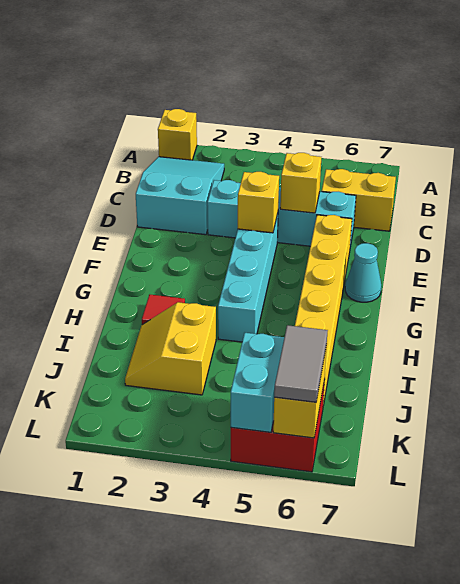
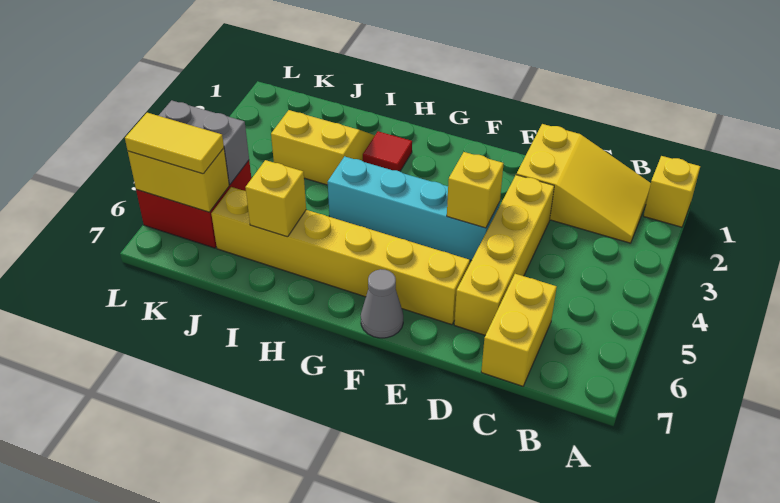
cyan 2x3 slope [136,157,224,235] -> yellow 2x3 slope [516,124,651,243]
cyan 1x4 brick [207,180,356,247] -> yellow 1x4 brick [454,175,554,335]
yellow 1x1 brick [280,153,321,213] -> yellow 1x1 brick moved to [245,160,306,237]
cyan 1x1 cone [345,243,381,302] -> grey 1x1 cone [361,269,403,338]
cyan 1x2 brick [231,333,284,432] -> grey 1x2 brick [158,100,249,184]
grey 1x2 tile [274,325,328,402] -> yellow 1x2 tile [125,113,224,174]

